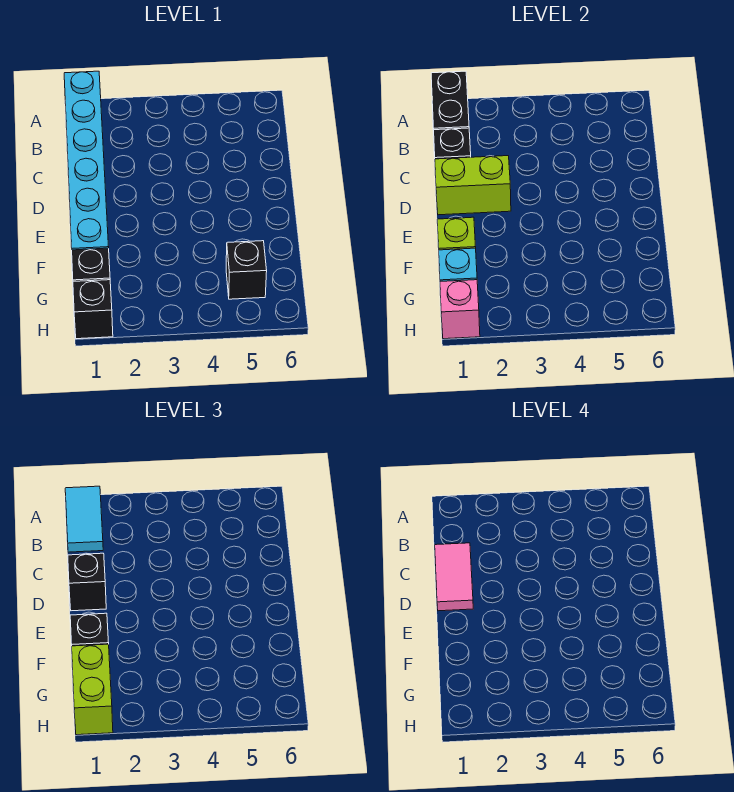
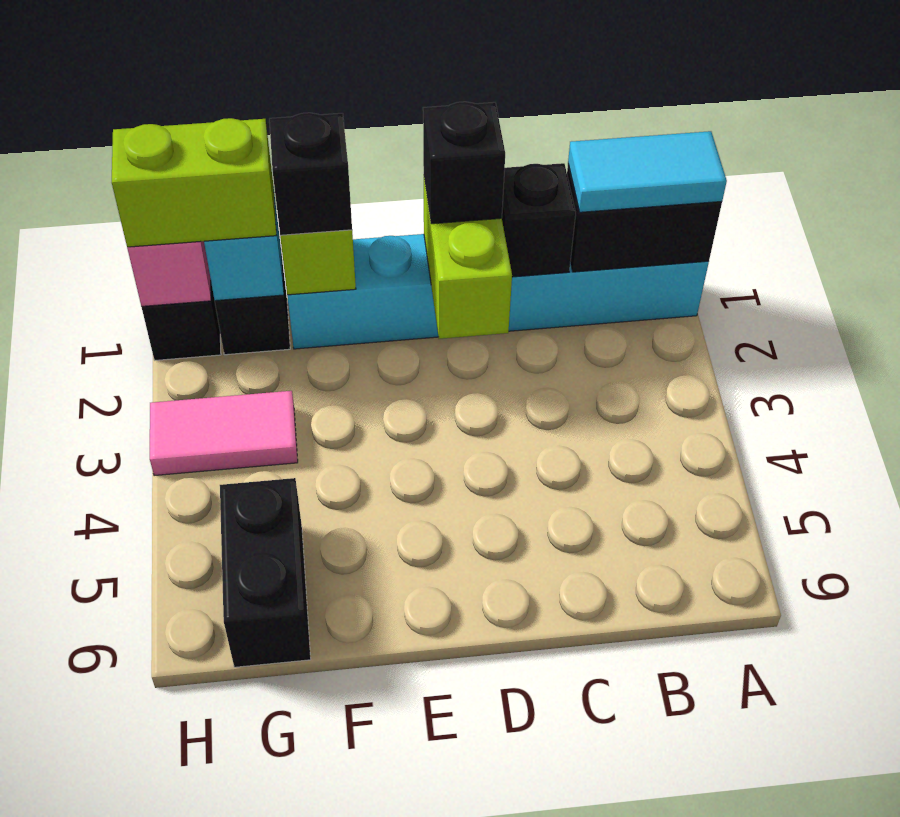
pink 1x2 tile [435,543,473,611] -> pink 1x2 tile moved to [150,391,298,476]
black 1x1 brick [226,241,267,299] -> black 1x2 brick [220,478,311,667]

